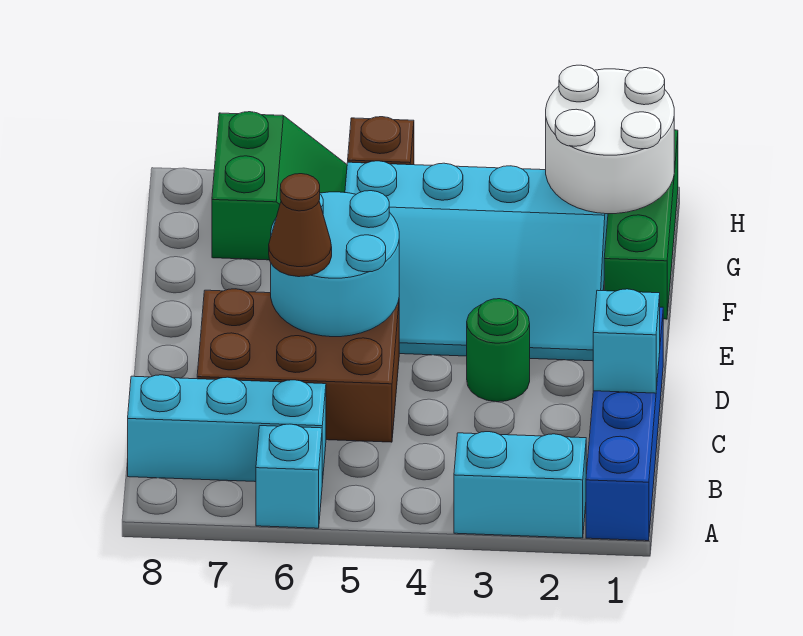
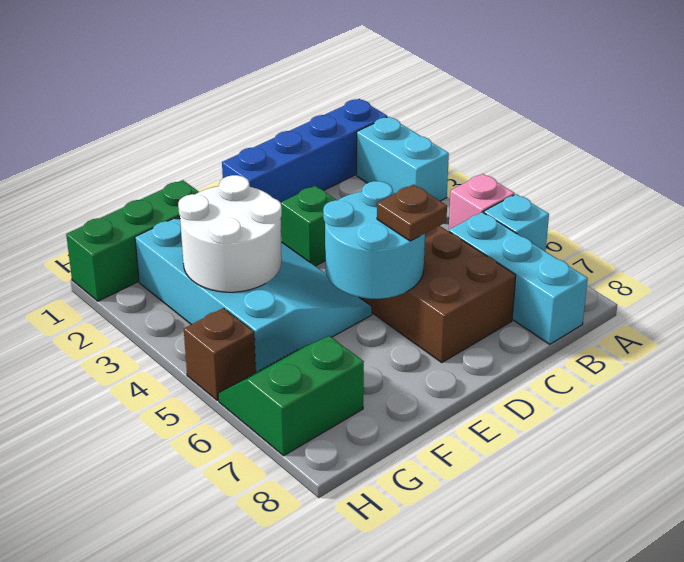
none -> pink 1x1 brick [449,174,515,229]
cyan 1x1 brick [593,289,660,393] -> none
green 1x1 round brick [467,299,530,402] -> green 1x1 brick [281,186,336,266]
brown 1x1 cone [269,174,332,277] -> brown 1x1 plate [377,185,447,241]
white 2x2 round brick [546,65,674,214] -> white 2x2 round brick moved to [178,175,282,292]

